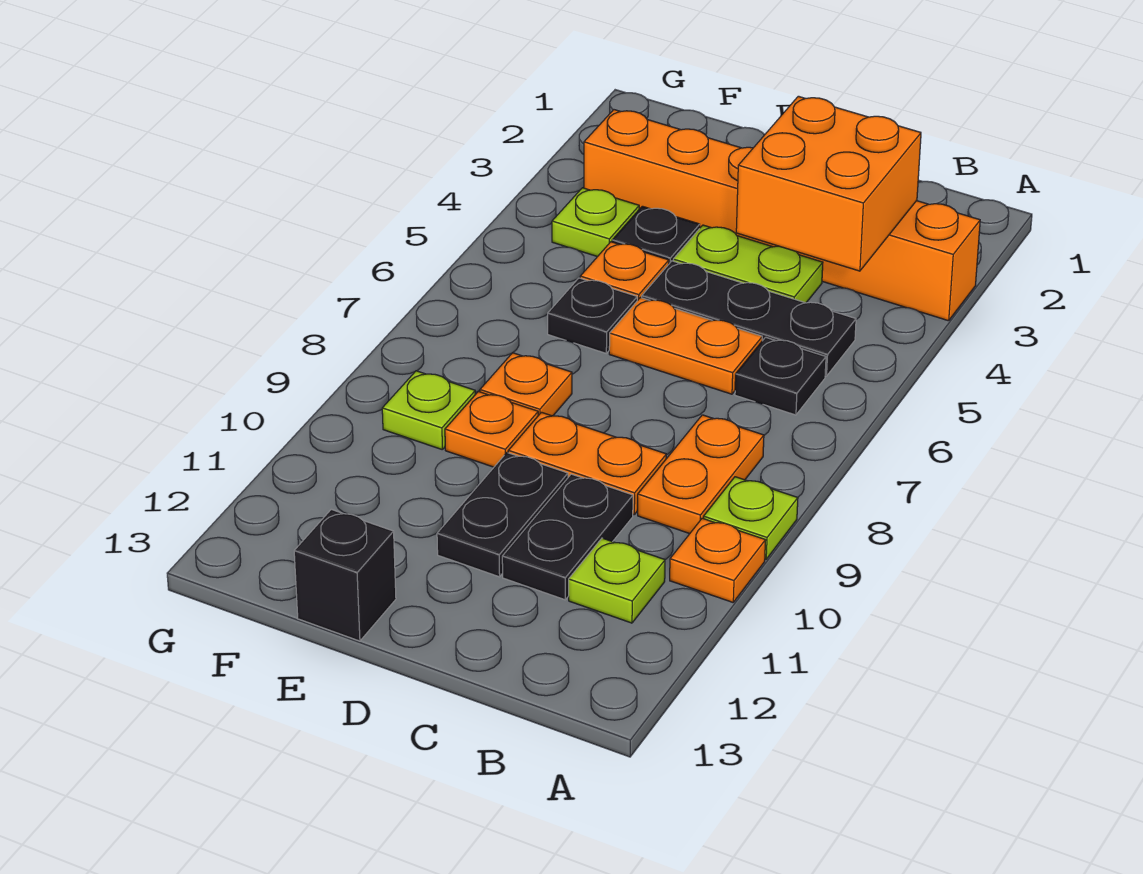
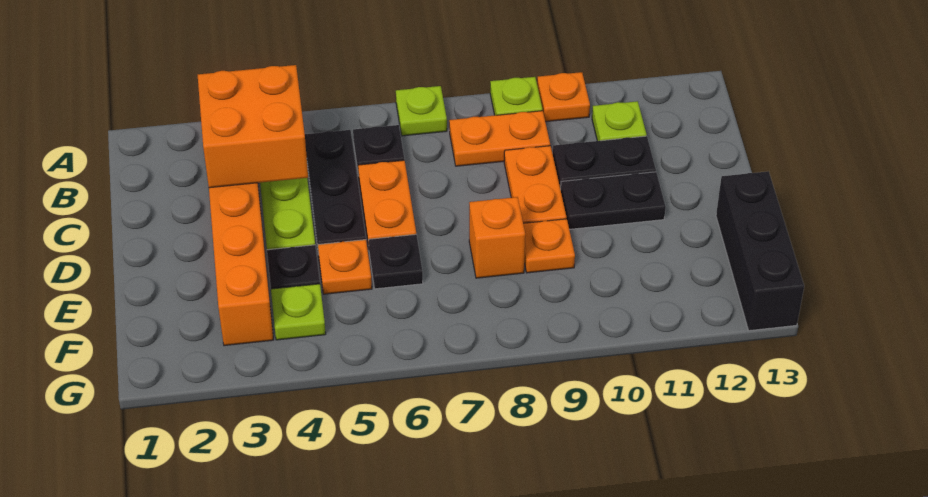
orange 1x1 plate [480,353,572,416] -> orange 1x1 brick [469,197,525,278]
black 1x1 brick [294,509,396,641] -> black 1x3 brick [716,171,804,331]
lime 1x1 plate [382,371,475,449] -> lime 1x1 plate moved to [396,86,447,136]

